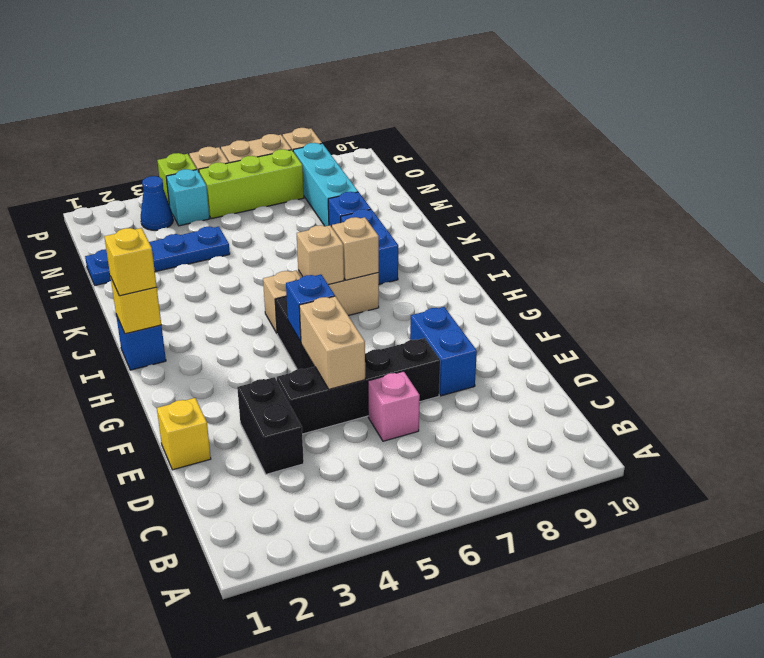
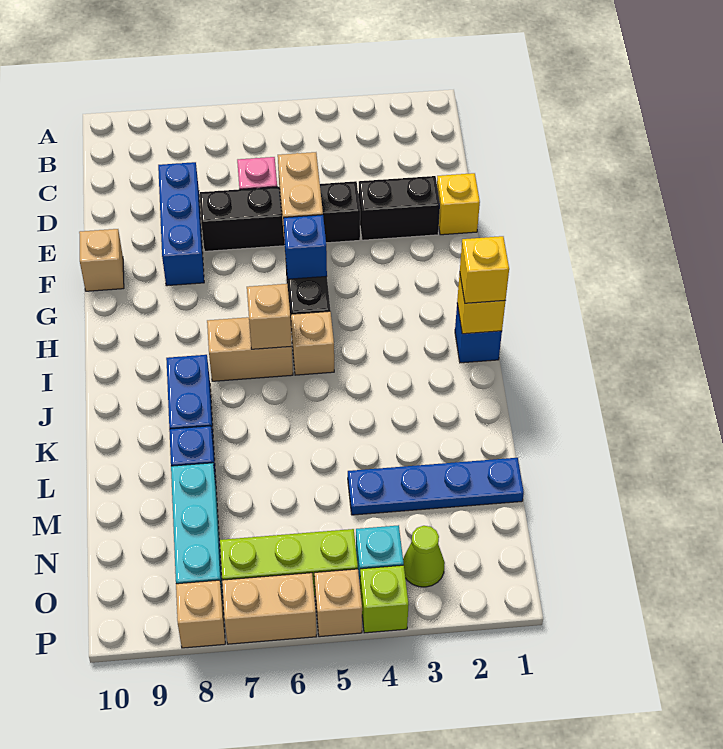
black 1x2 brick [237,377,304,474] -> black 1x2 brick turned to [358,176,440,240]
blue 1x2 brick [410,307,477,396] -> blue 1x3 brick [158,162,204,286]
tan 1x1 brick [332,217,379,280] -> tan 1x1 brick moved to [79,229,124,291]
blue 1x1 cone [141,176,173,230] -> lime 1x1 cone [403,526,445,587]

